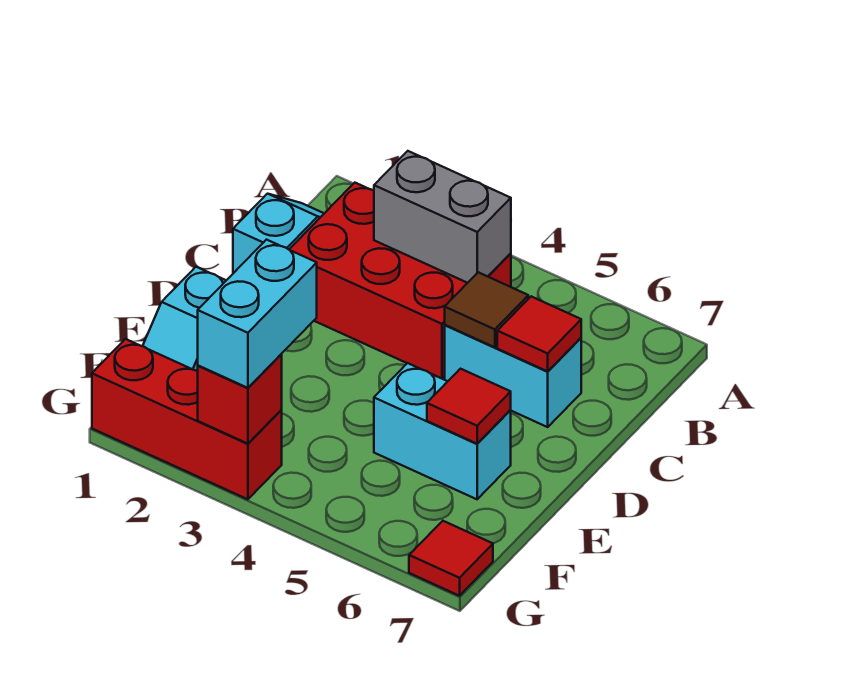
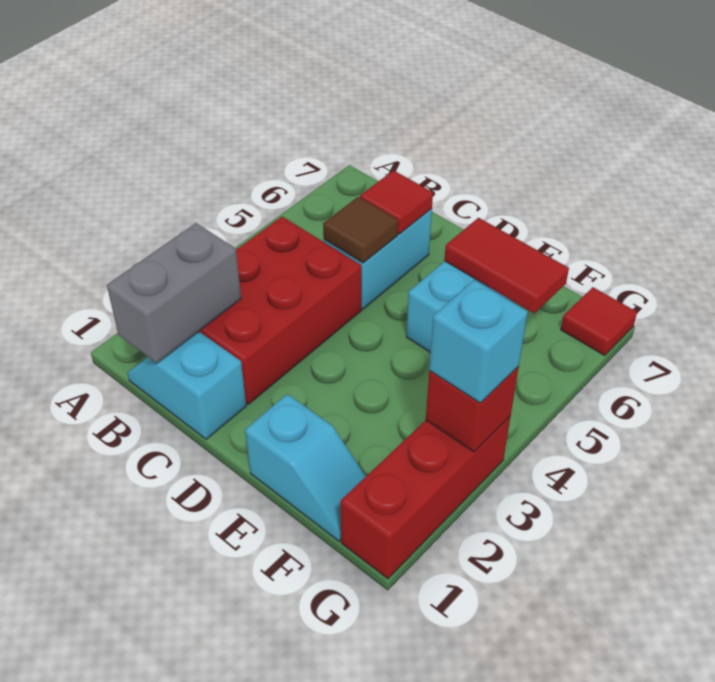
grey 1x2 brick [374,151,511,283] -> grey 1x2 brick moved to [107,223,241,363]
red 1x1 tile [427,369,511,444] -> red 1x2 tile [444,218,569,313]
cyan 1x2 brick [198,240,317,388] -> cyan 1x1 brick [429,280,528,403]

